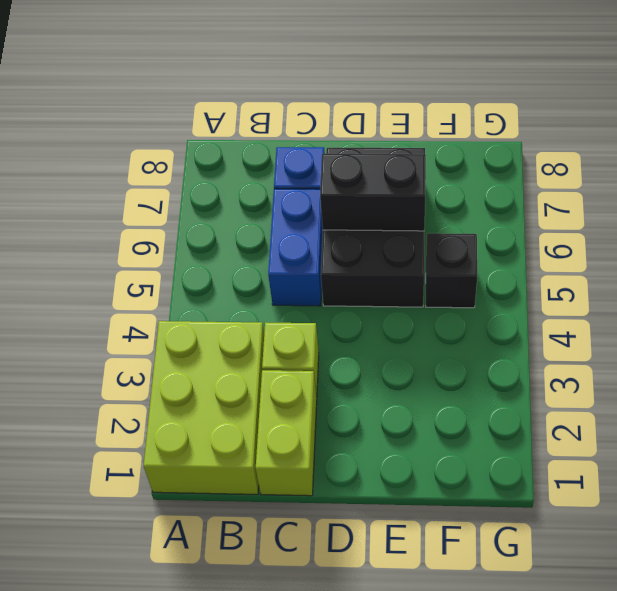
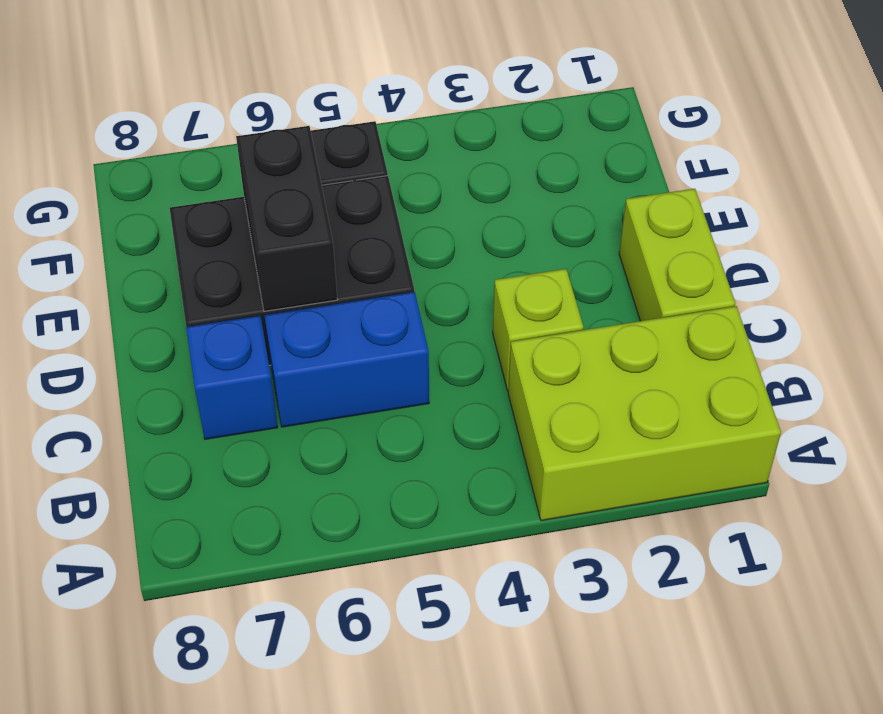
lime 1x2 brick [256,370,317,496] -> lime 1x2 brick turned to [619,189,736,321]

